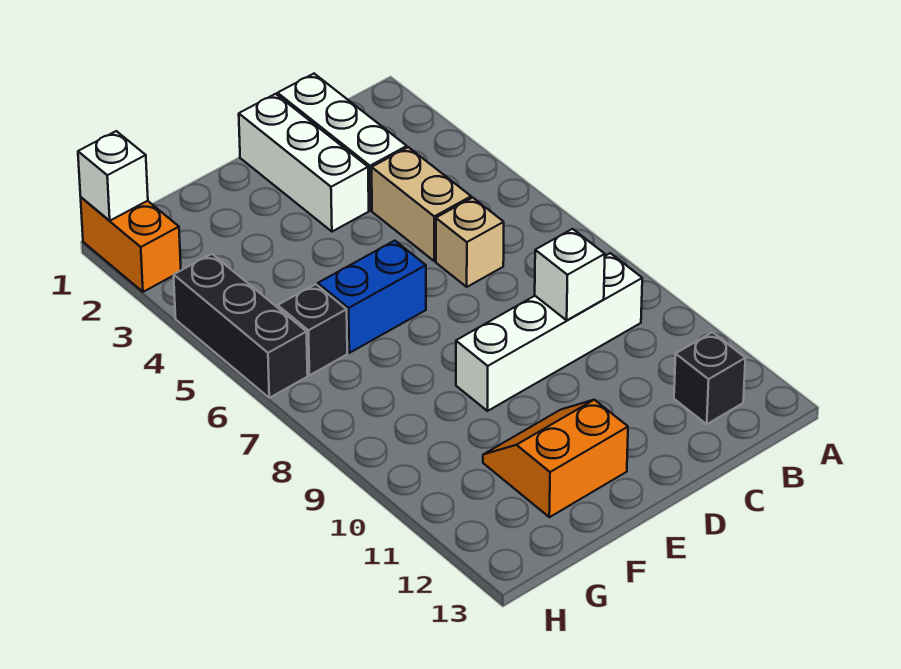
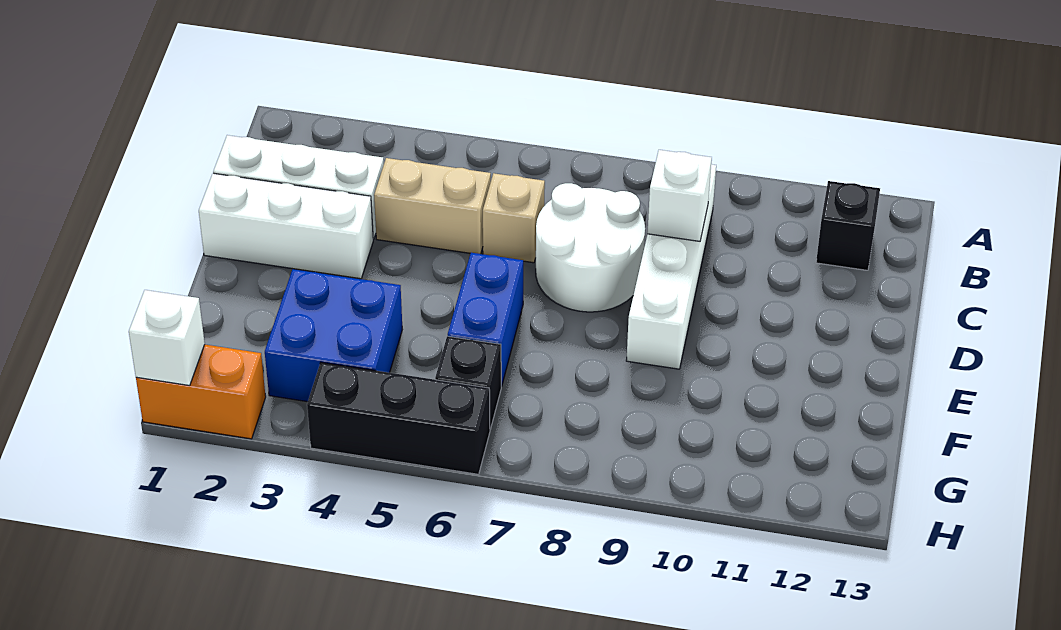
none -> white 2x2 round brick [536,183,645,312]
orange 2x2 slope [483,400,628,517] -> none
none -> blue 2x2 brick [265,269,402,402]

